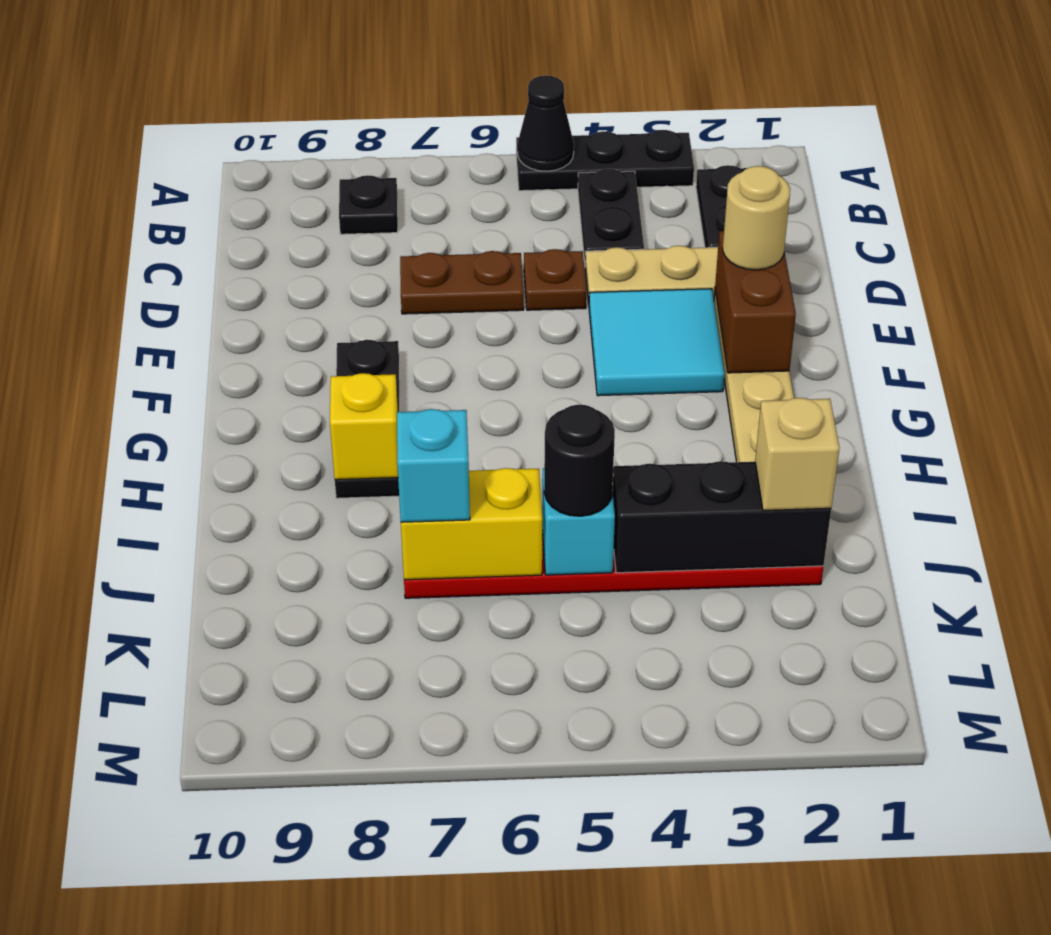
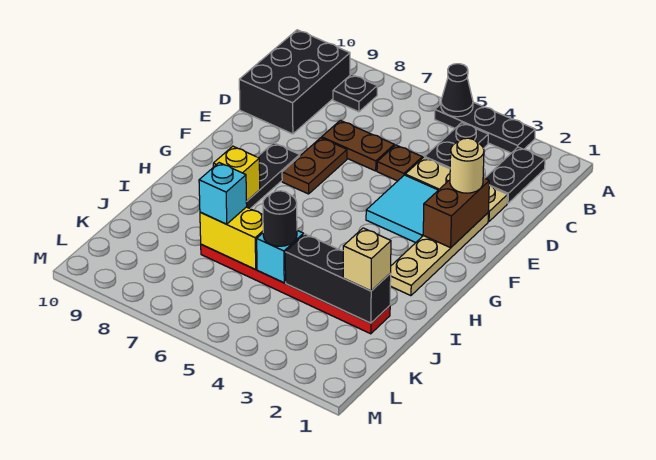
none -> black 2x3 brick [239,30,350,134]
none -> brown 1x2 plate [282,138,347,194]

